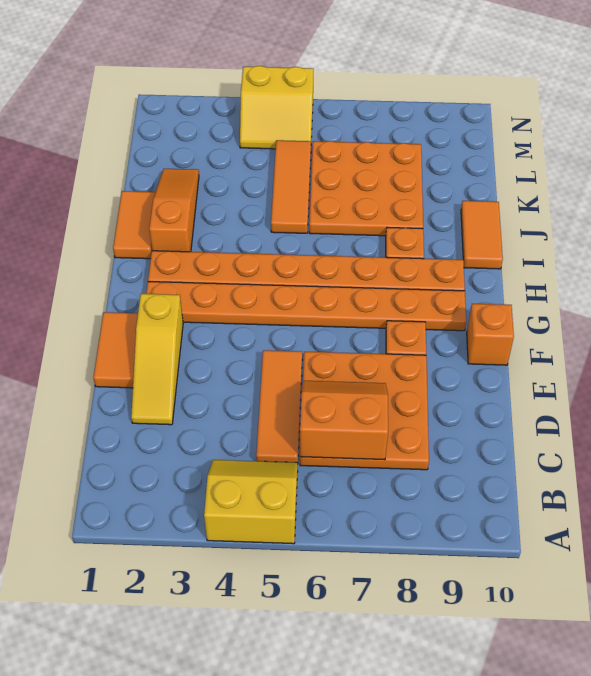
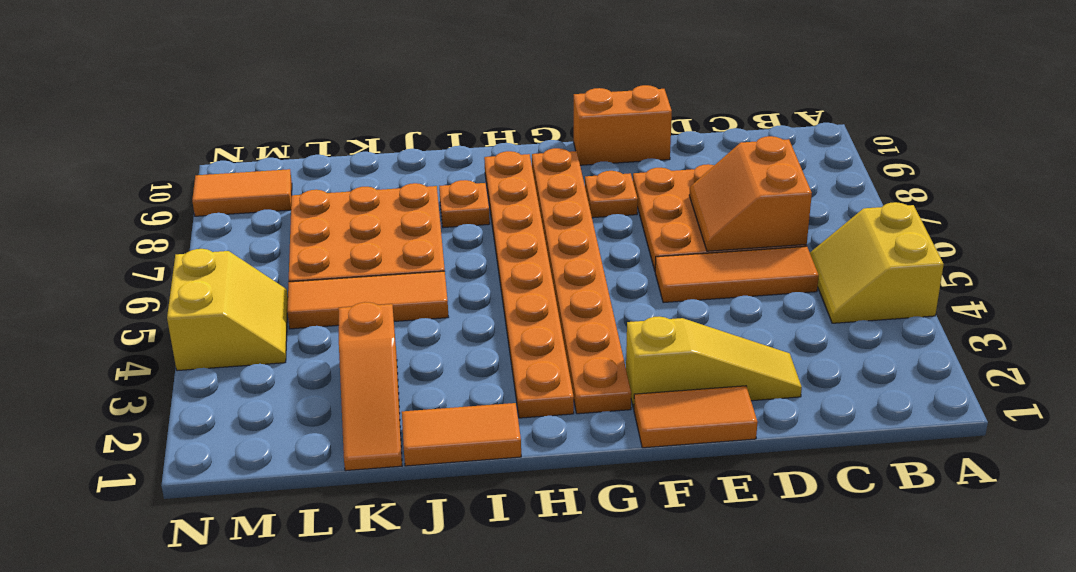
orange 1x1 brick [467,304,514,365] -> orange 1x2 brick [574,85,672,165]
orange 1x3 slope [149,169,199,252] -> orange 1x3 slope turned to [338,302,402,471]
orange 1x2 tile [461,201,503,269] -> orange 1x2 tile moved to [192,169,292,216]

